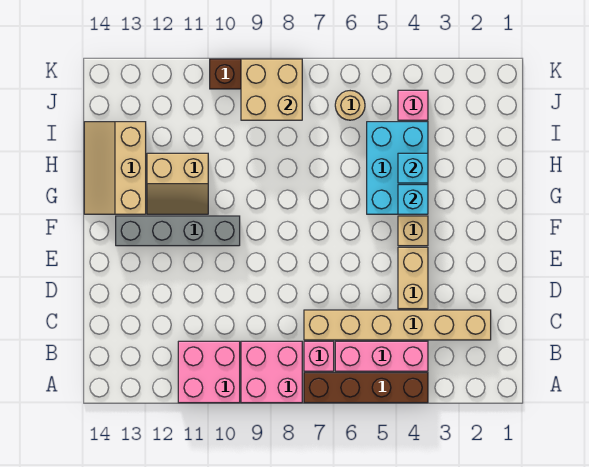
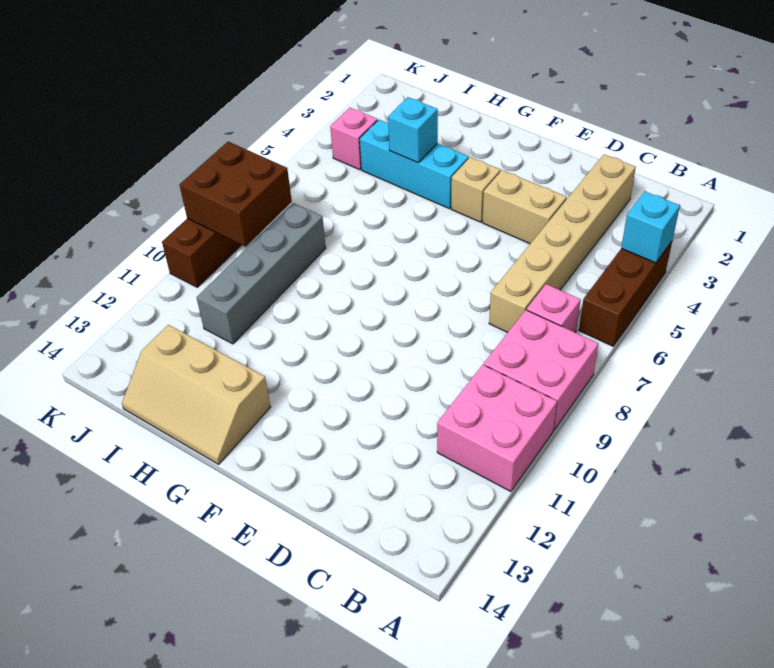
brown 1x4 brick [304,373,428,403] -> brown 1x3 brick [579,242,672,346]
pink 1x3 brick [335,341,428,371] -> none
grey 1x4 brick [116,216,240,246] -> grey 1x4 brick moved to [197,203,326,344]
cyan 2x3 brick [367,122,428,214] -> cyan 1x3 brick [360,120,469,209]
cyan 1x1 brick [398,185,428,214] -> cyan 1x1 brick moved to [621,191,680,263]
tan 2x2 slope [147,153,208,214] -> none
tan 1x1 round brick [335,91,365,120] -> none
tan 2x2 brick [241,59,302,120] -> brown 2x2 brick [180,142,292,247]

